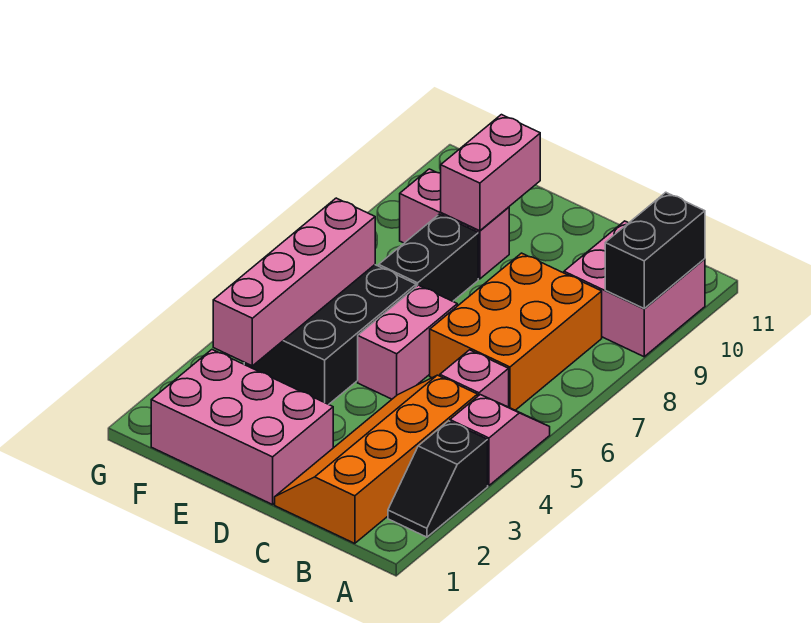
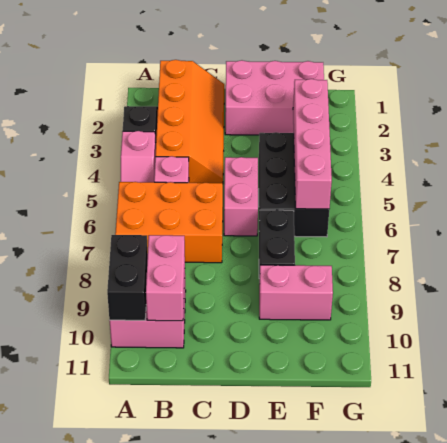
orange 2x3 brick [430,253,602,410] -> orange 2x3 brick turned to [115,182,223,263]
pink 1x2 brick [441,115,540,231] -> pink 1x2 brick moved to [146,235,185,321]

